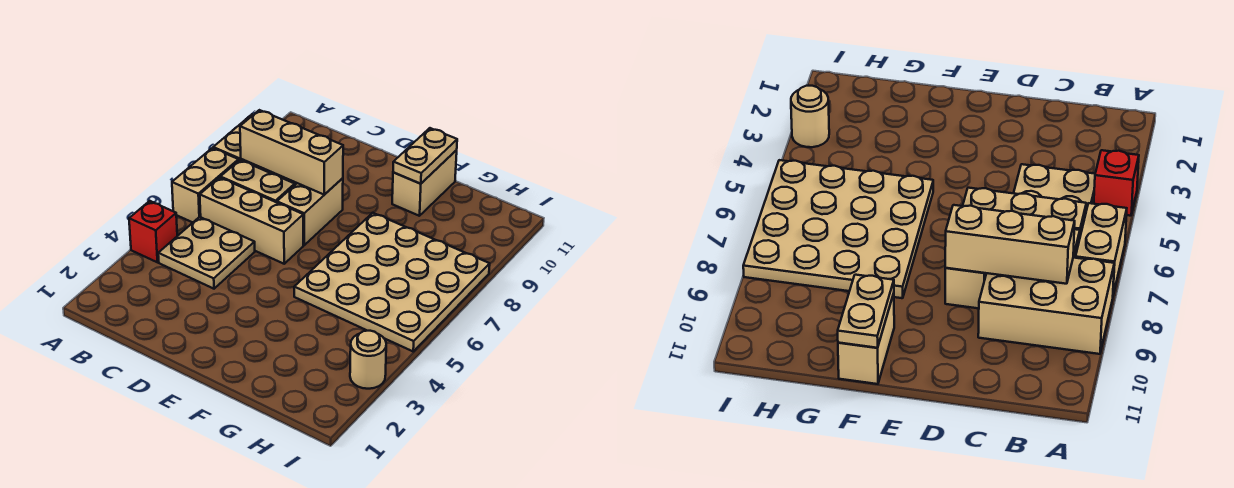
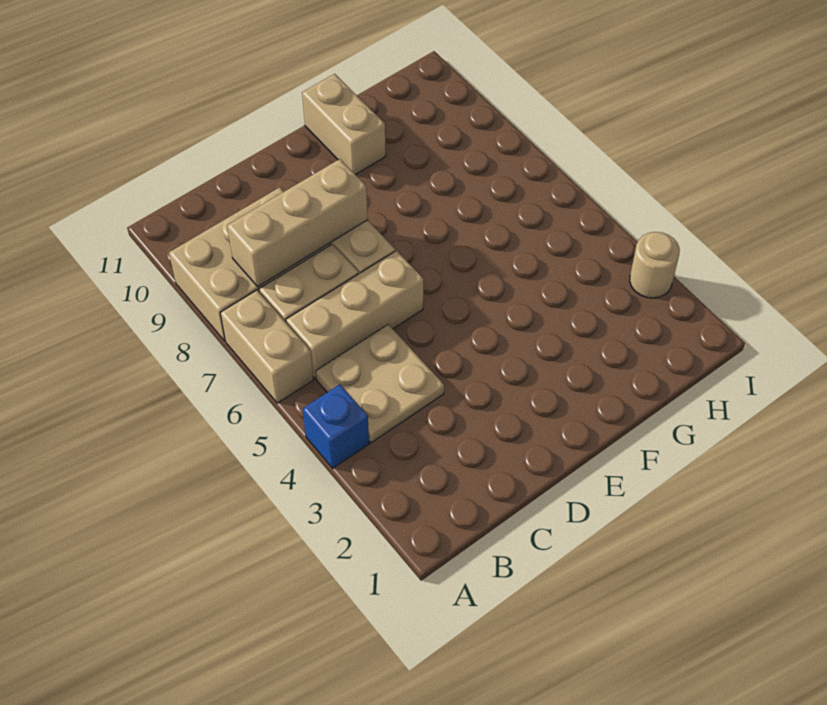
red 1x1 brick [129,201,177,262] -> blue 1x1 brick [303,384,369,468]
tan 4x4 plate [294,213,490,351] -> none
tan 1x2 plate [393,128,457,184] -> none

